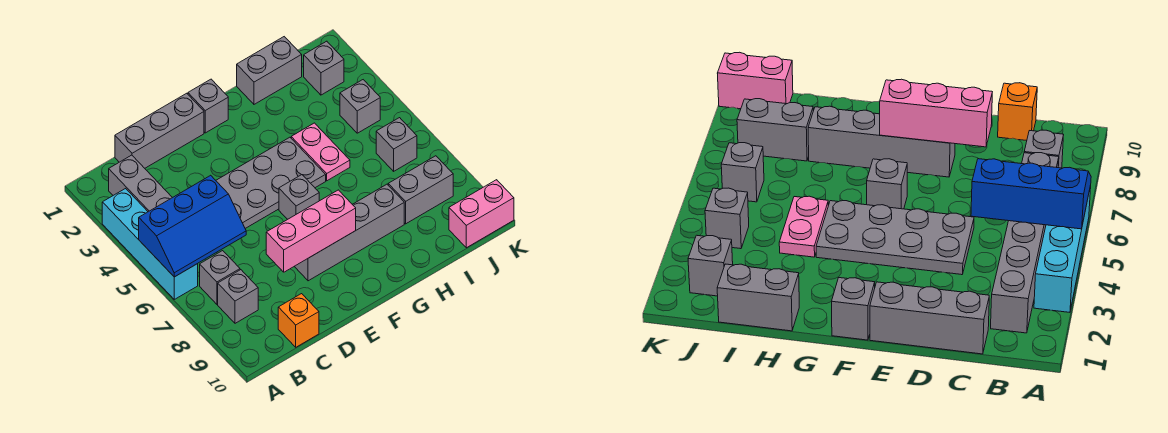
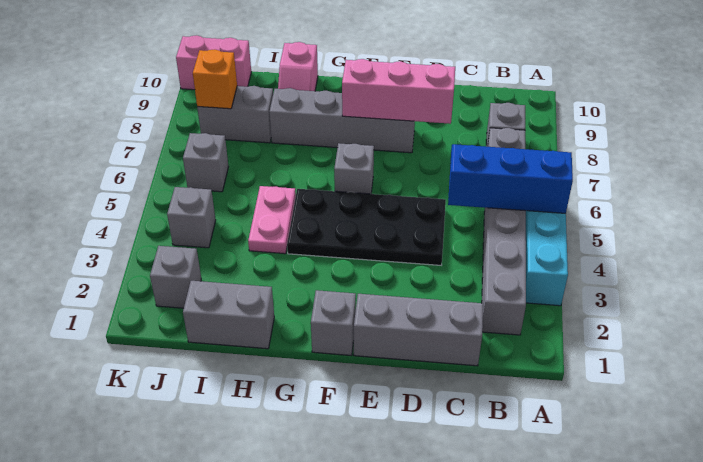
orange 1x1 brick [278,294,319,347] -> orange 1x1 brick moved to [193,49,237,109]
grey 2x4 plate [216,137,326,228] -> black 2x4 plate [287,189,446,265]
none -> pink 1x2 slope [278,42,318,91]

